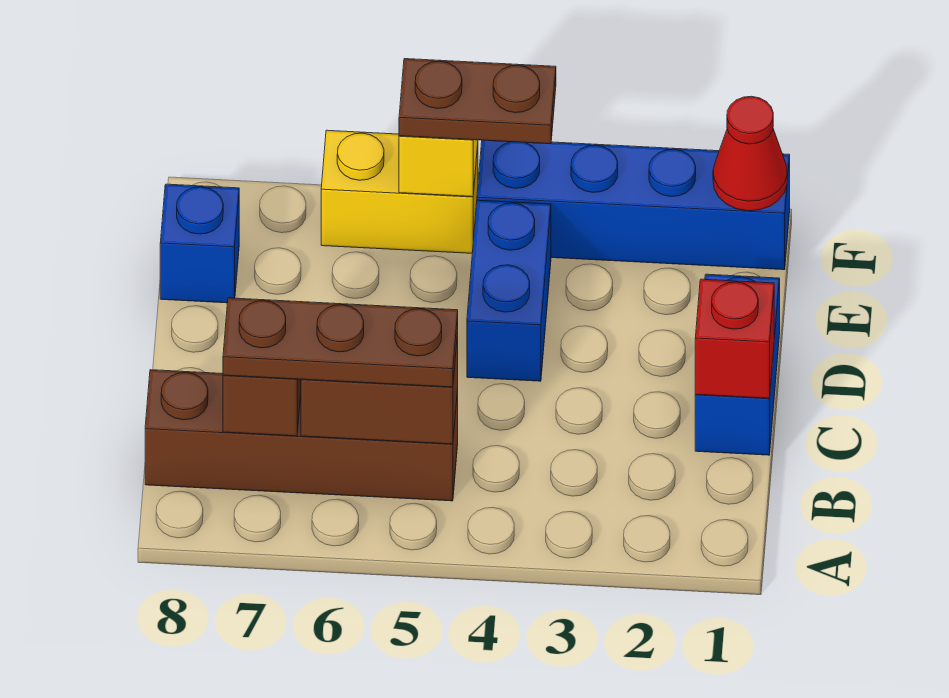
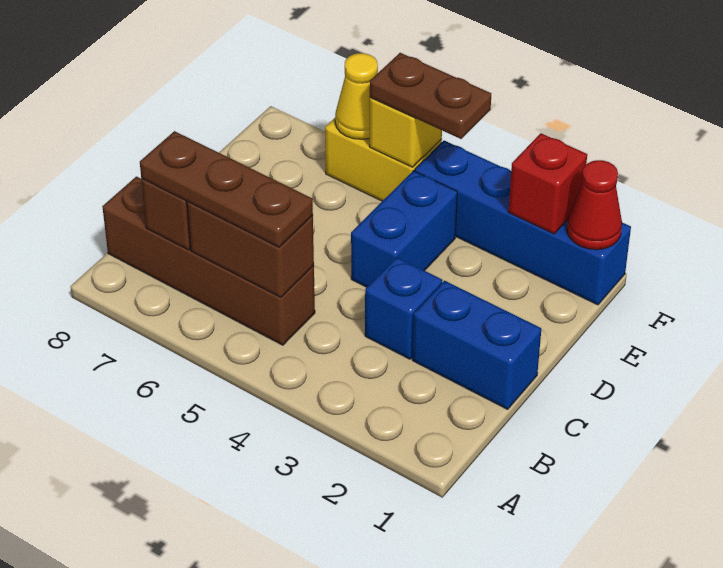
blue 1x2 brick [695,274,780,455] -> blue 1x2 brick turned to [412,281,541,409]
red 1x1 brick [695,279,774,398] -> red 1x1 brick moved to [509,133,587,234]
blue 1x1 brick [160,184,239,303] -> blue 1x1 brick moved to [365,257,442,359]
none -> yellow 1x1 cone [335,53,378,139]

